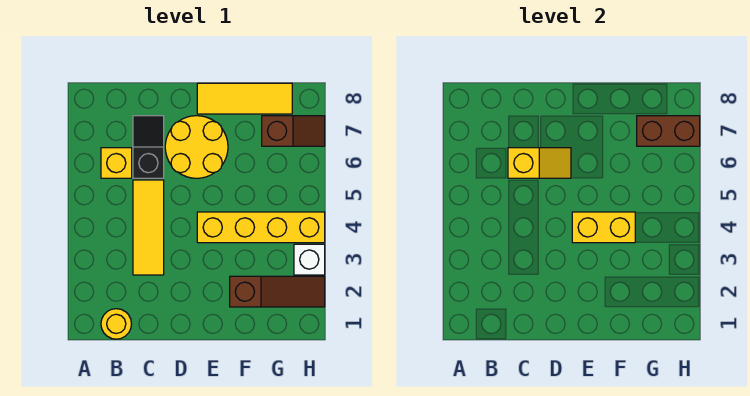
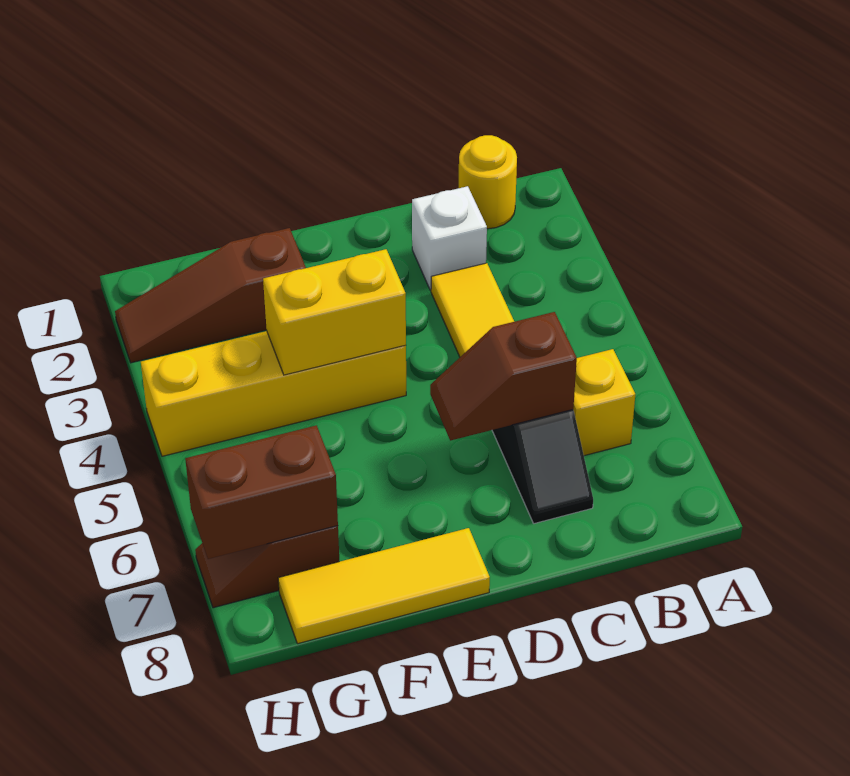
yellow 1x2 slope [508,148,571,178] -> brown 1x2 slope [430,312,577,440]
yellow 2x2 round brick [165,116,228,178] -> none
white 1x1 brick [294,244,325,275] -> white 1x1 brick moved to [412,186,487,290]

